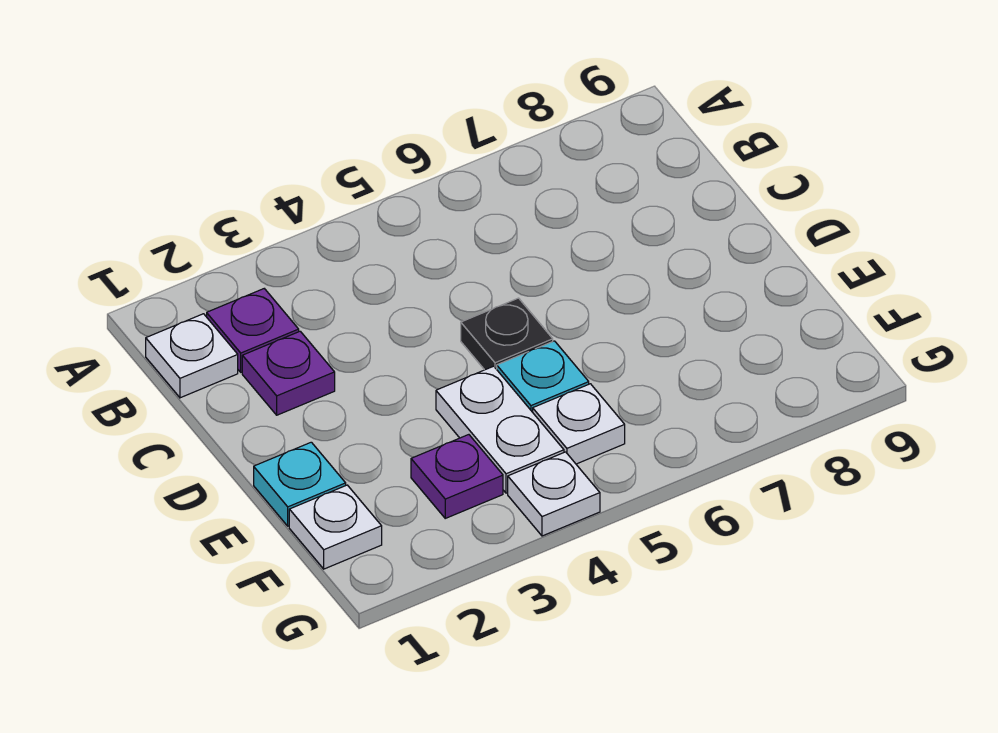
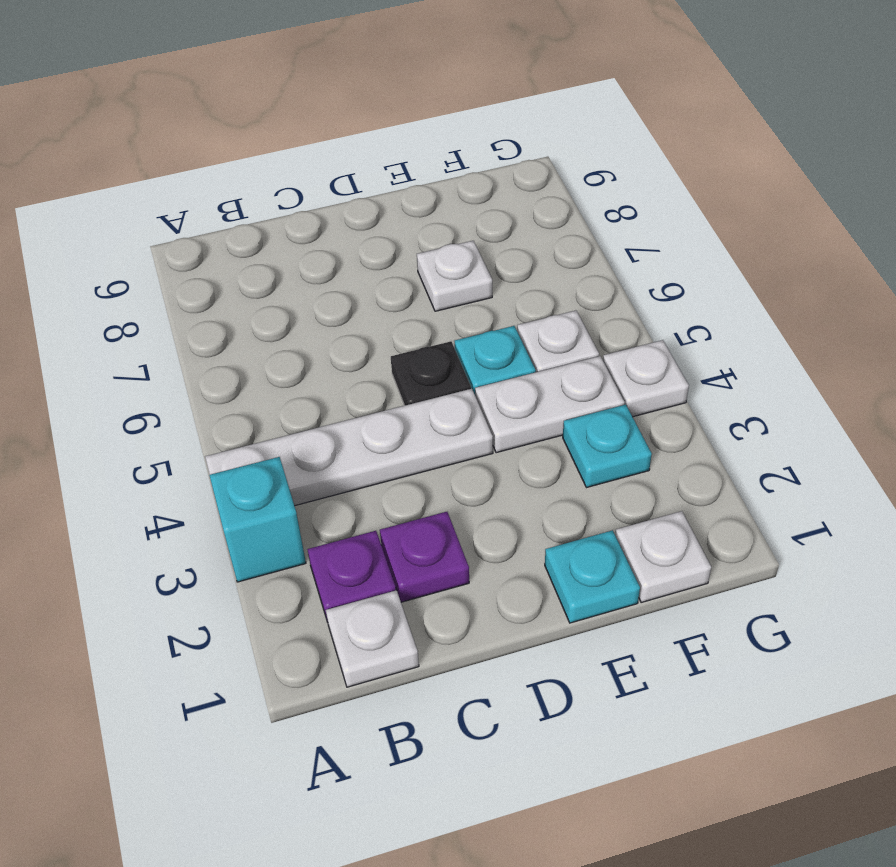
none -> cyan 1x1 brick [209,457,306,582]
none -> white 1x4 plate [205,389,493,506]
none -> white 1x1 plate [417,241,492,311]
purple 1x1 plate [411,435,503,518] -> cyan 1x1 plate [563,405,652,488]

